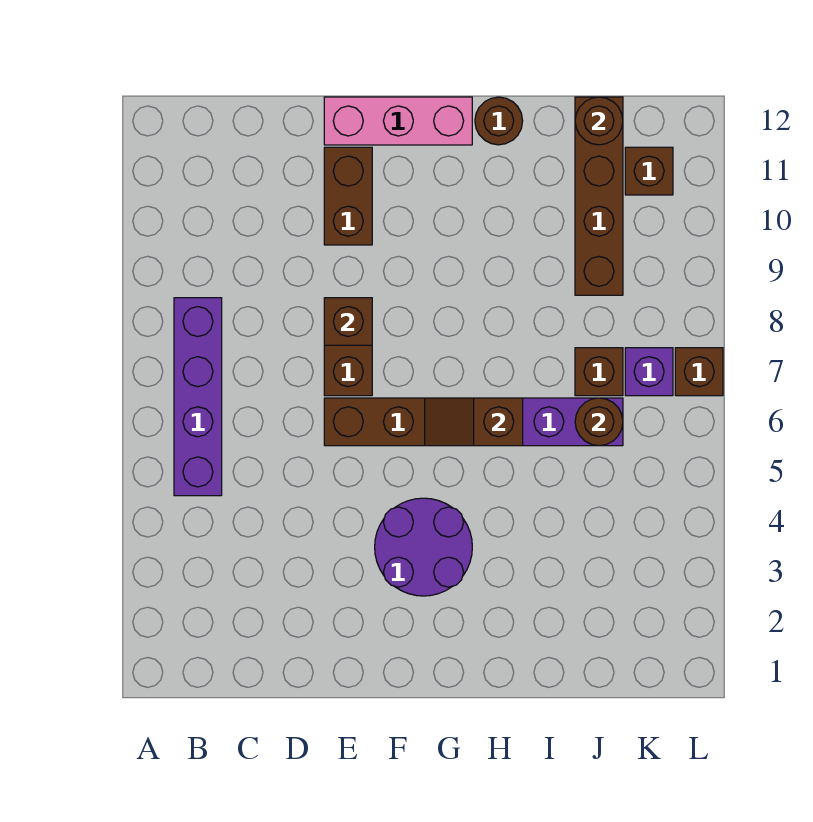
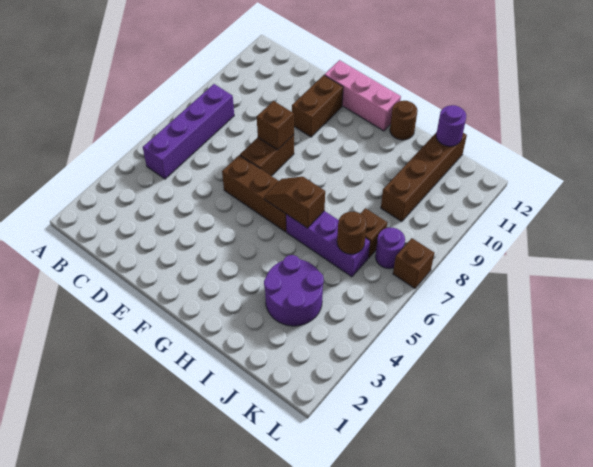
purple 2x2 round brick [375,498,472,596] -> purple 2x2 round brick moved to [264,255,324,326]
brown 1x1 round brick [575,97,623,145] -> purple 1x1 round brick [436,105,466,146]
purple 1x1 brick [625,348,673,396] -> purple 1x1 round brick [375,228,405,269]
brown 1x1 brick [625,147,673,195] -> none

